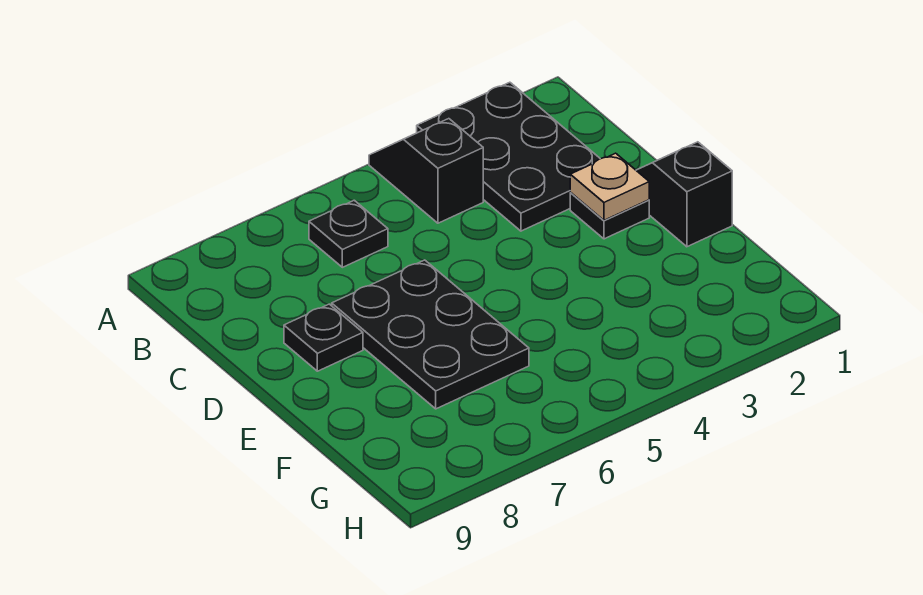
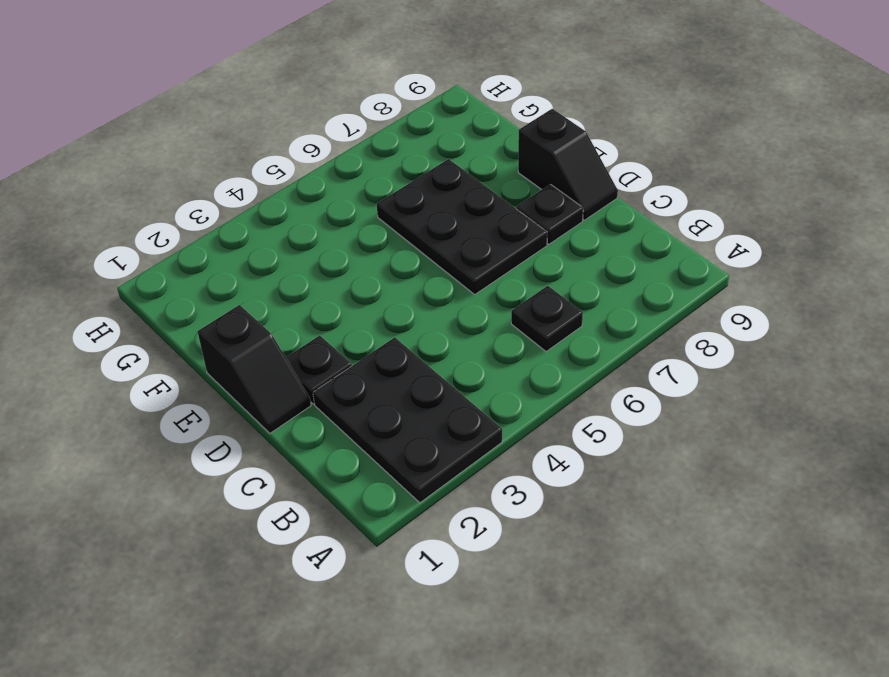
black 1x2 slope [369,119,483,223] -> black 1x2 slope moved to [518,109,618,220]
tan 1x1 plate [570,153,649,220] -> none

